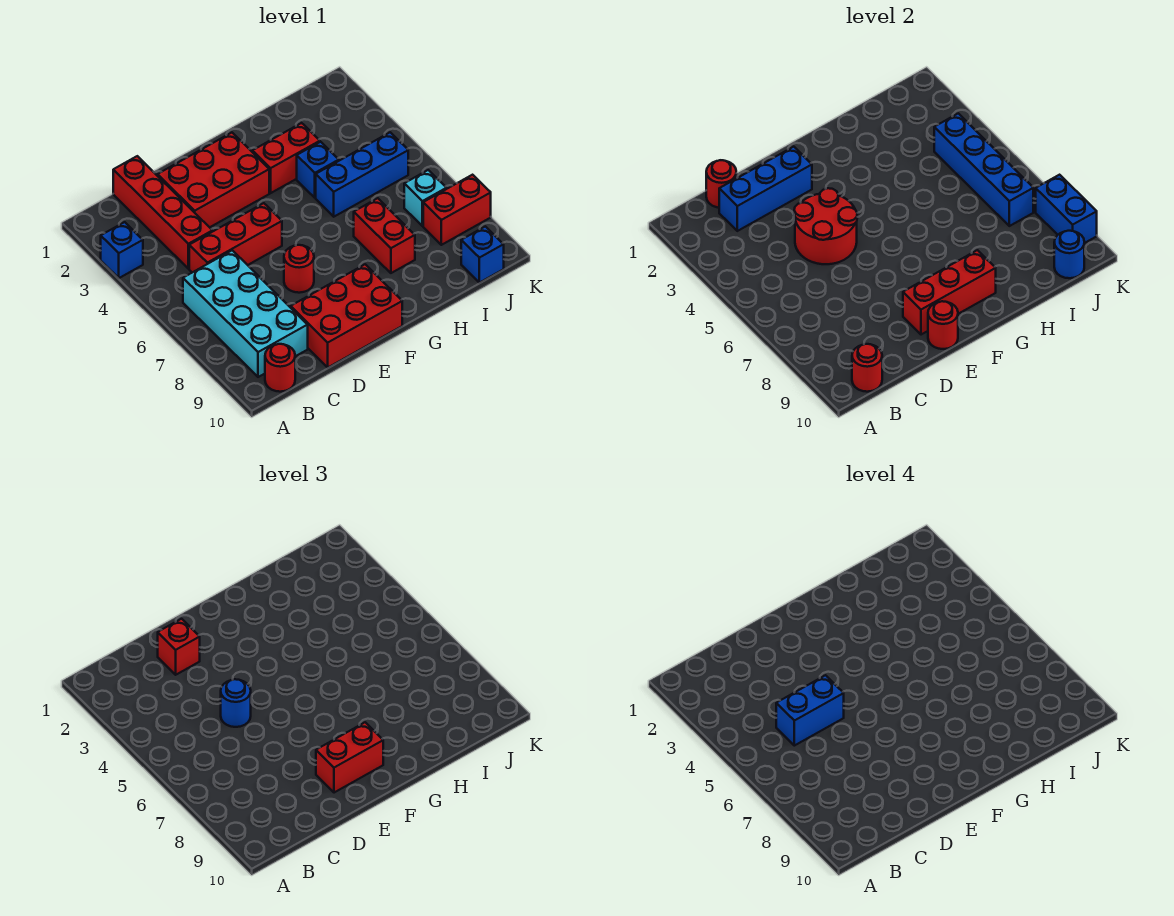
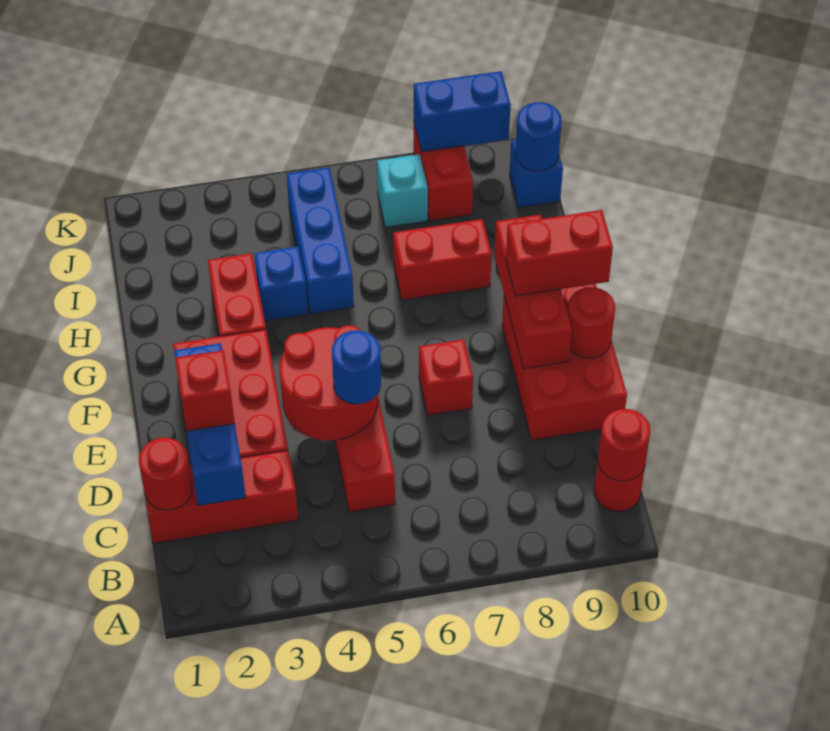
blue 1x1 brick [101,222,143,278] -> none
cyan 2x4 brick [183,250,308,377] -> none
red 1x4 brick [113,156,212,269] -> red 1x3 brick [145,450,298,543]
blue 1x2 brick [776,675,844,746] -> none
red 1x1 round brick [284,245,314,293] -> red 1x1 brick [419,339,473,415]
red 1x2 brick [316,722,383,793] -> red 1x2 brick turned to [506,210,613,296]
blue 1x4 brick [934,113,1033,226] -> none

